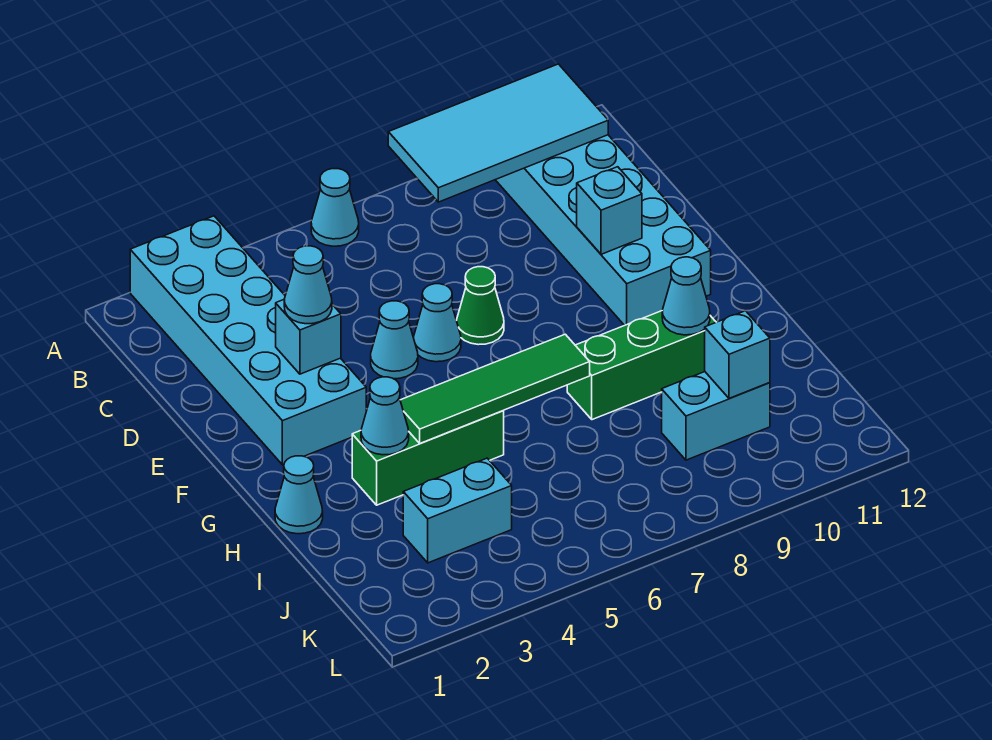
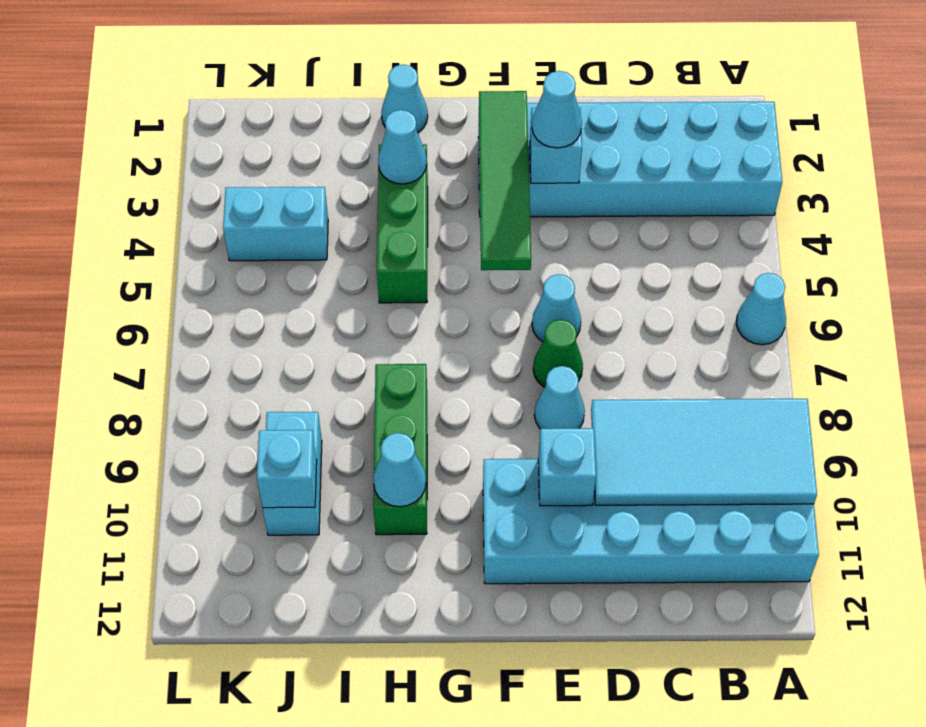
cyan 2x4 tile [388,64,608,202] -> cyan 2x4 tile turned to [591,399,817,505]
cyan 1x1 cone [371,301,418,379] -> cyan 1x1 cone moved to [534,366,585,429]
green 1x4 tile [400,334,590,443] -> green 1x4 tile moved to [479,91,531,270]
cyan 1x2 brick [403,458,512,563] -> cyan 1x2 brick turned to [223,187,328,261]

